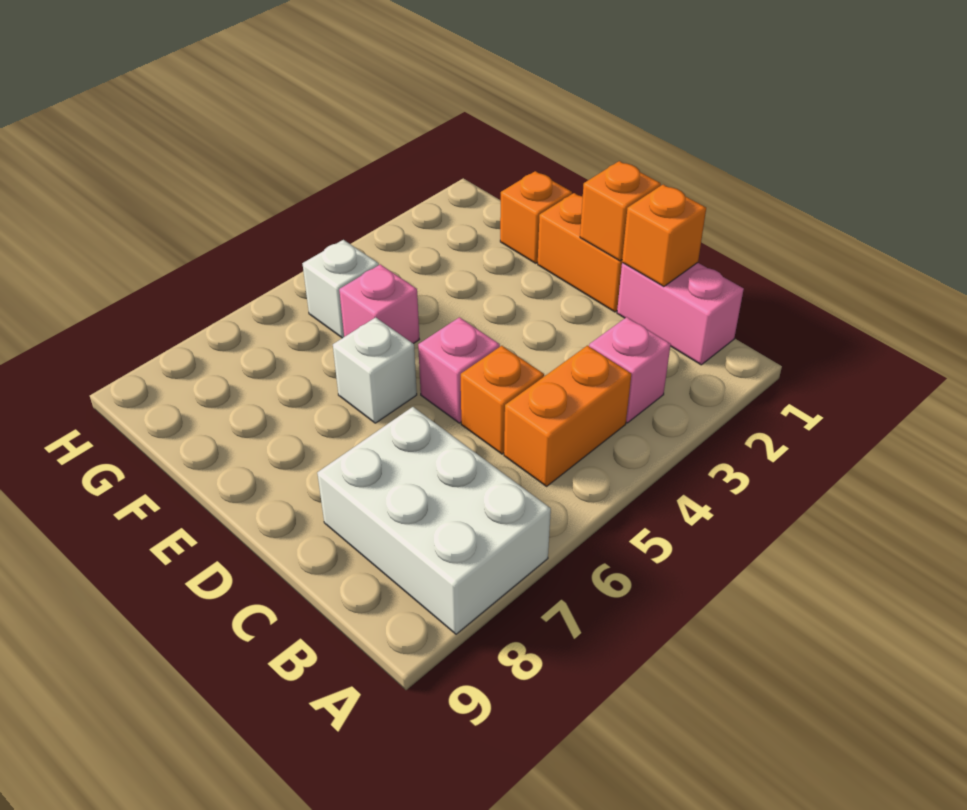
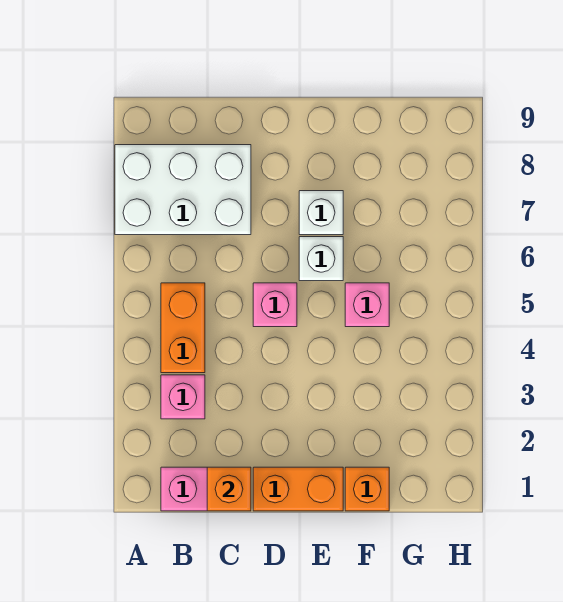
orange 1x1 brick [461,346,544,454] -> none
orange 1x1 brick [580,161,661,261] -> none
white 1x1 brick [302,240,379,338] -> white 1x1 brick moved to [299,191,343,235]

